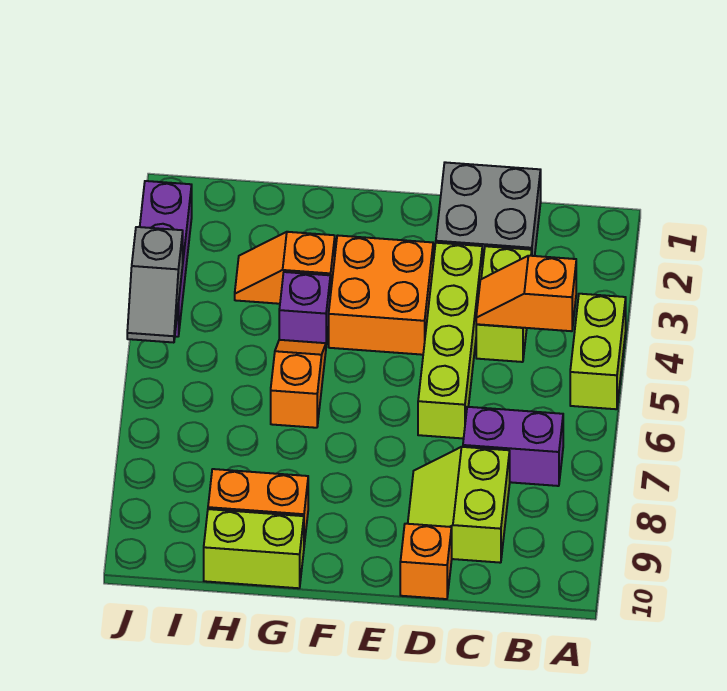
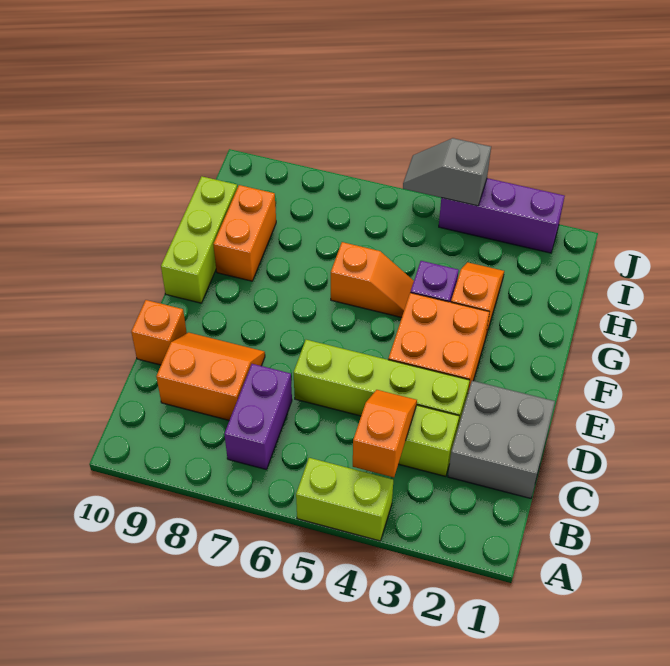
lime 2x2 slope [408,447,510,563] -> orange 2x2 slope [156,332,265,420]
lime 1x2 brick [204,509,304,588] -> lime 1x3 brick [161,176,237,303]

